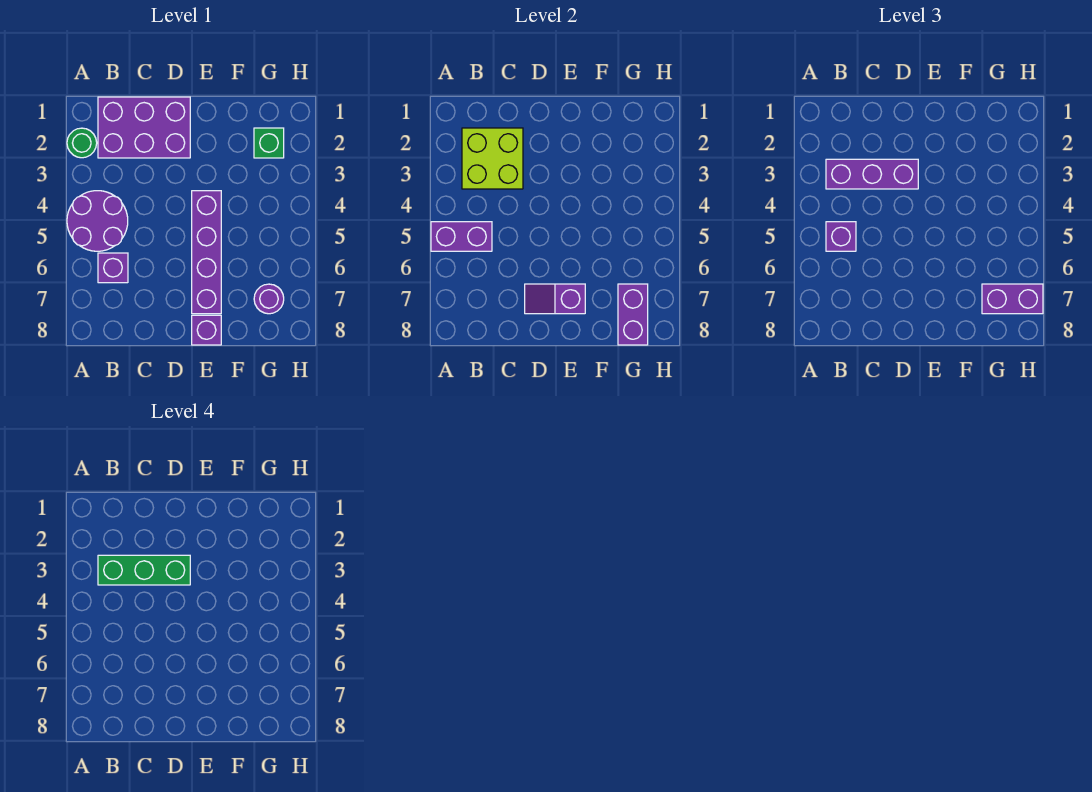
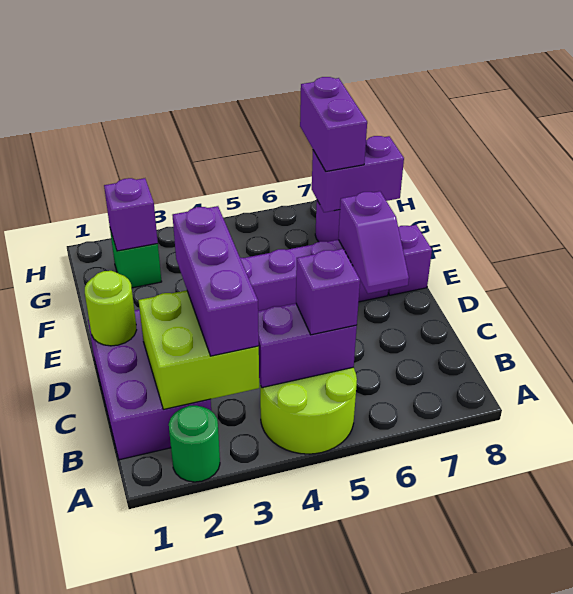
purple 2x2 round brick [67,191,128,251] -> lime 2x2 round brick [260,368,357,454]
purple 1x2 brick [431,222,492,251] -> purple 1x2 brick turned to [258,303,357,388]
green 1x3 brick [98,555,190,585] -> none
purple 1x1 brick [98,253,128,283] -> purple 1x1 brick moved to [104,178,158,251]
none -> lime 1x1 round brick [85,271,136,346]

